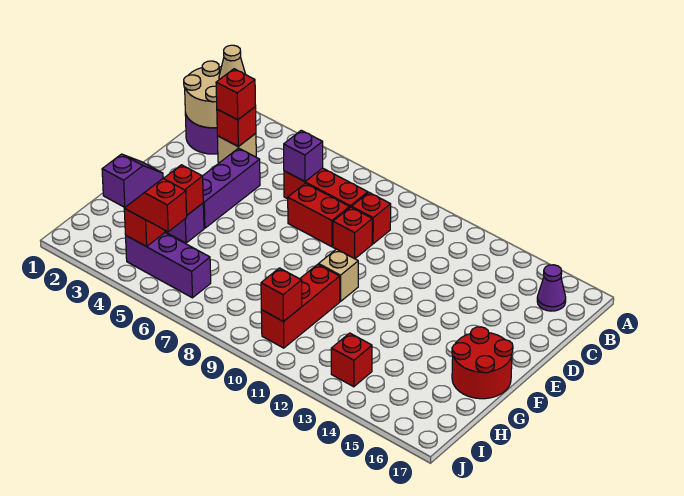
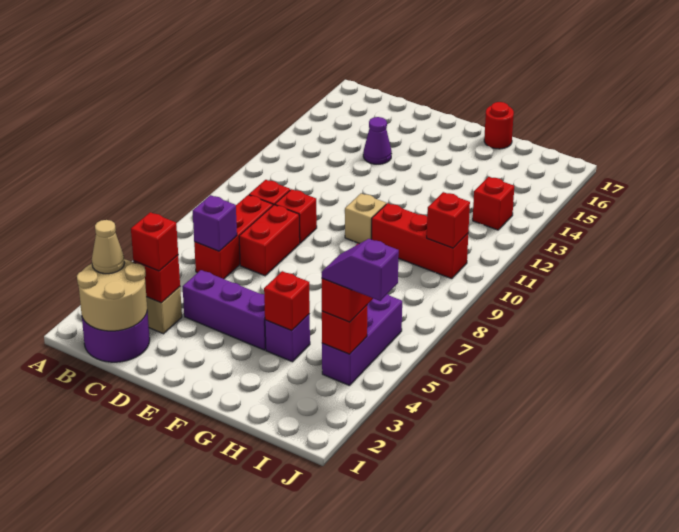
purple 1x1 cone [537,265,566,311] -> purple 1x1 cone moved to [363,117,392,164]
red 2x2 round brick [452,327,513,399] -> red 1x1 round brick [484,102,514,149]

